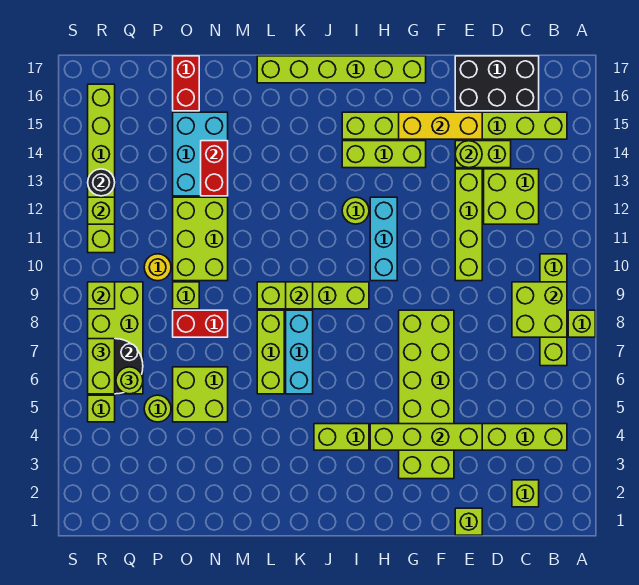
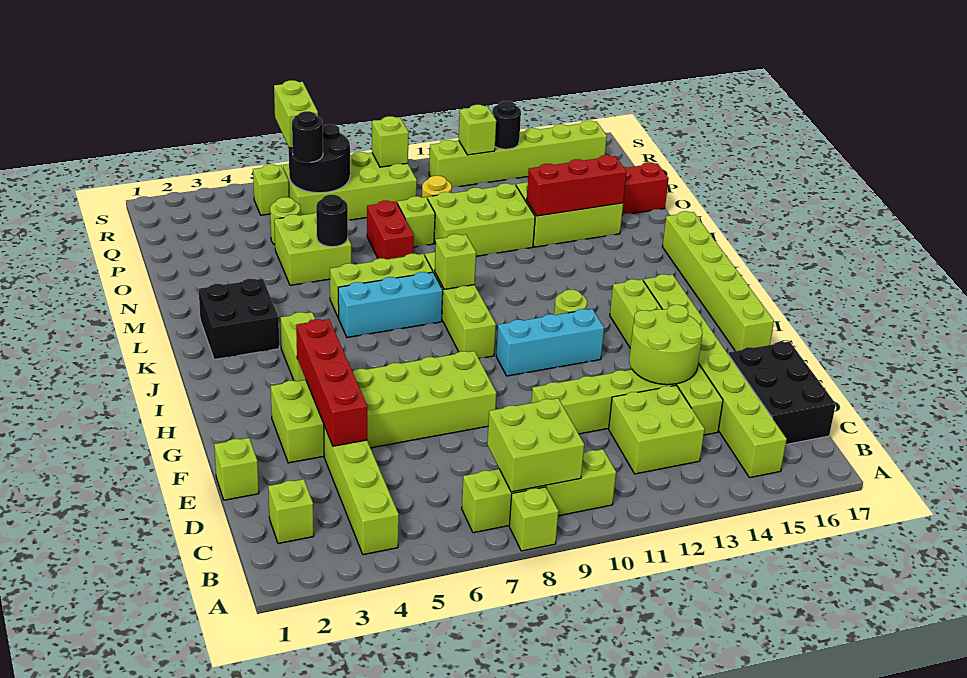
lime 1x4 brick [370,424,482,450] -> red 1x4 brick [296,319,367,446]
lime 1x1 round brick [455,141,482,168] -> lime 2x2 round brick [629,305,702,385]
yellow 1x3 brick [399,112,482,139] -> none
none -> black 2x2 brick [199,279,279,360]
none -> black 1x1 round brick [316,195,348,247]
cyan 2x3 brick [173,112,228,196] -> lime 2x3 brick [516,181,623,247]
red 1x2 brick [201,141,228,196] -> red 1x3 brick [527,155,626,216]
lime 1x1 round brick [116,367,143,394] -> black 1x1 round brick [292,111,323,163]
lime 1x2 brick [88,339,115,394] -> lime 1x2 brick turned to [274,80,318,148]

